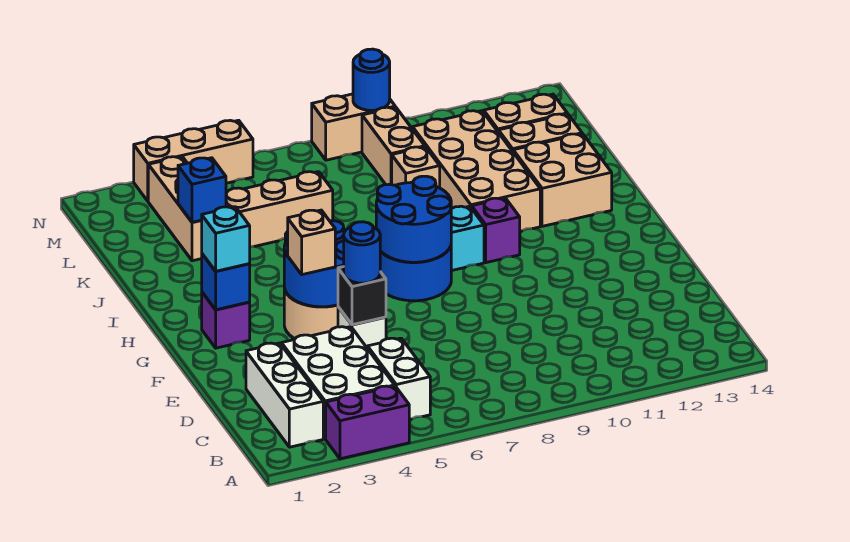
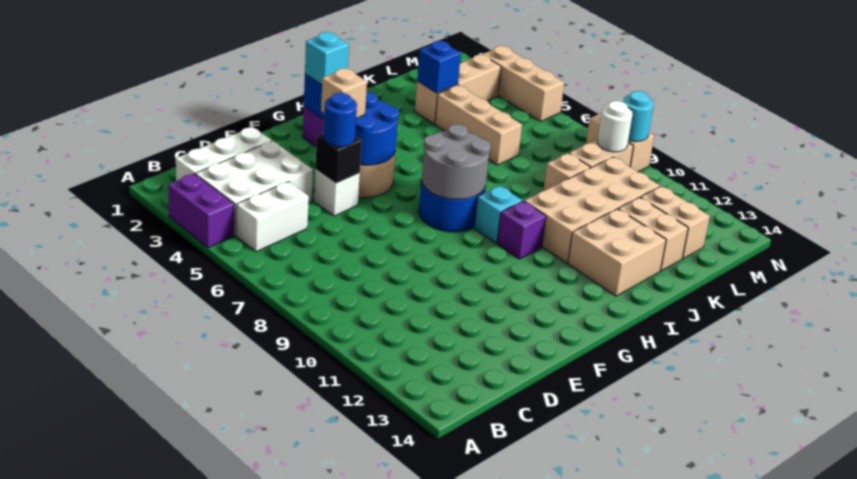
blue 2x2 round brick [376,176,451,262] -> grey 2x2 round brick [422,124,491,199]
none -> white 1x1 round brick [598,101,632,152]
blue 1x1 round brick [353,49,390,111] -> cyan 1x1 round brick [623,91,654,142]

